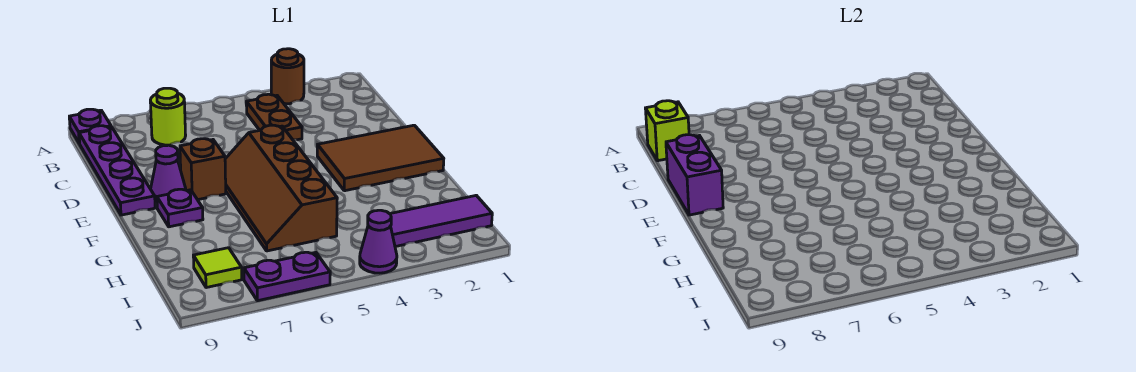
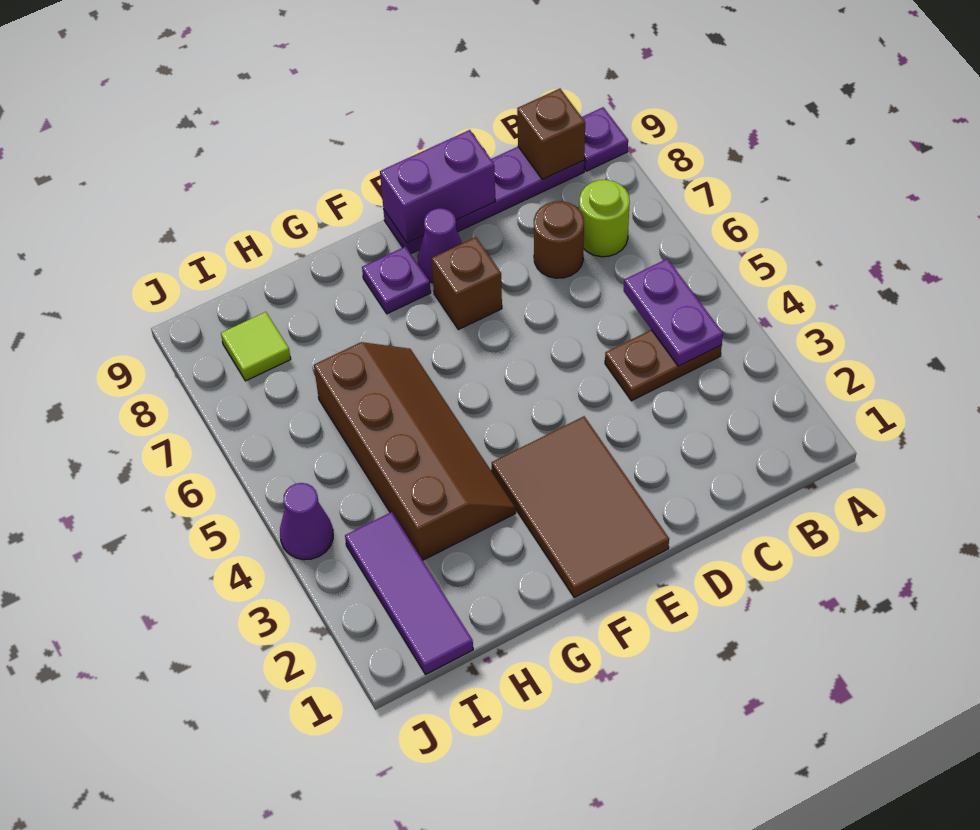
brown 1x1 round brick [271,49,304,104] -> brown 1x1 round brick moved to [534,201,584,278]
lime 1x1 brick [645,101,689,161] -> brown 1x1 brick [517,89,585,179]
brown 2x4 slope [225,125,337,251] -> brown 2x4 slope turned to [314,342,516,560]
purple 1x2 plate [244,252,330,301] -> purple 1x2 plate moved to [624,259,723,366]

